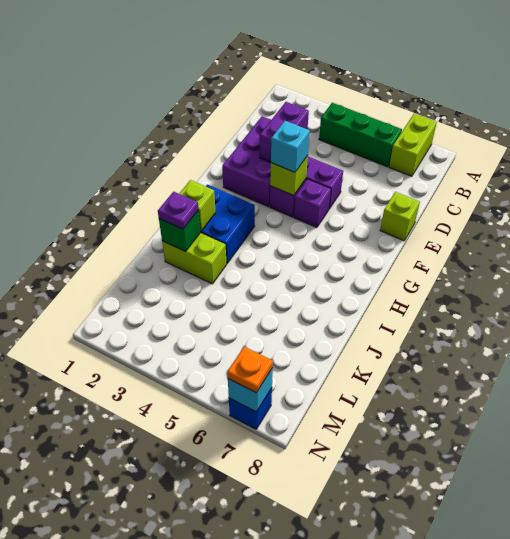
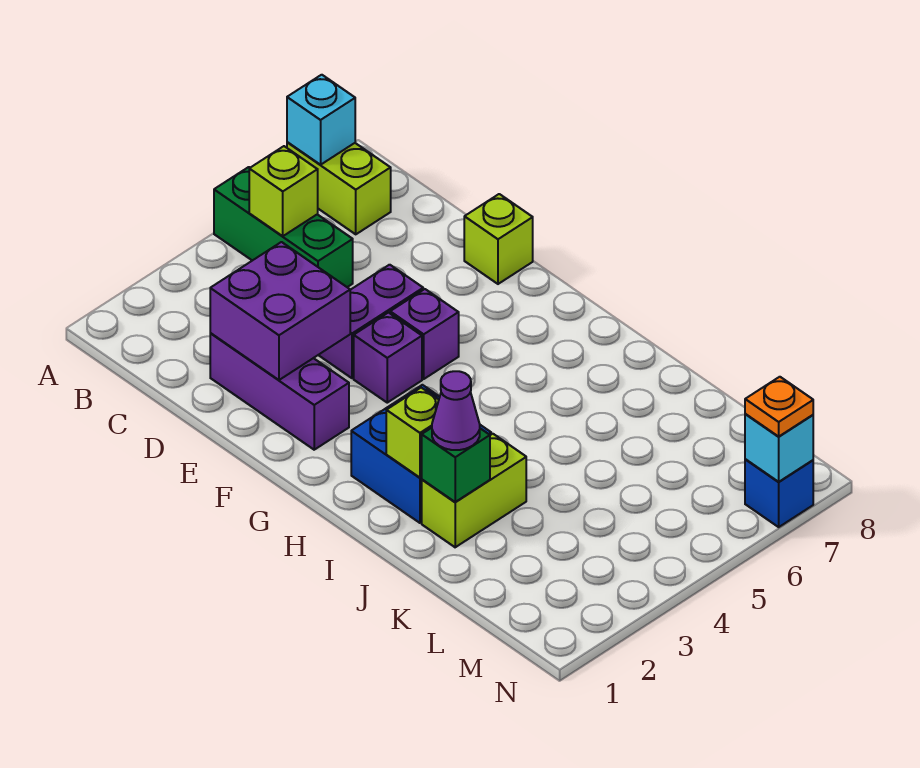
green 1x3 brick [319,103,402,167] -> green 1x3 brick turned to [214,167,353,287]
purple 2x3 brick [222,116,271,207] -> purple 1x3 brick [210,333,349,450]
purple 1x2 brick [260,102,309,162] -> purple 2x2 brick [210,242,350,380]
lime 1x1 brick [270,156,308,196] -> lime 1x1 brick moved to [249,146,318,236]
cyan 1x1 brick [271,121,310,172] -> cyan 1x1 brick moved to [287,75,355,165]
purple 1x1 plate [158,192,199,229] -> purple 1x1 cone [432,371,480,450]

